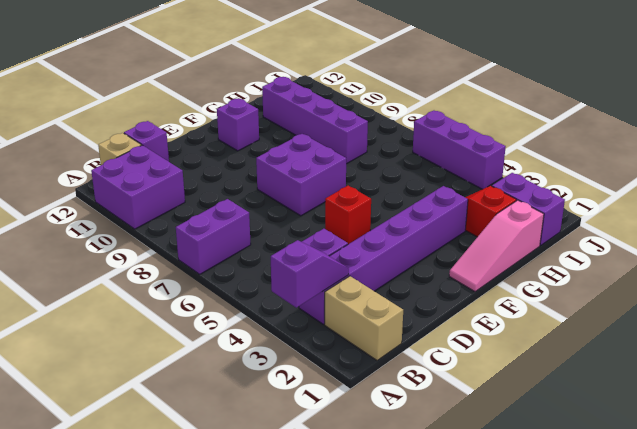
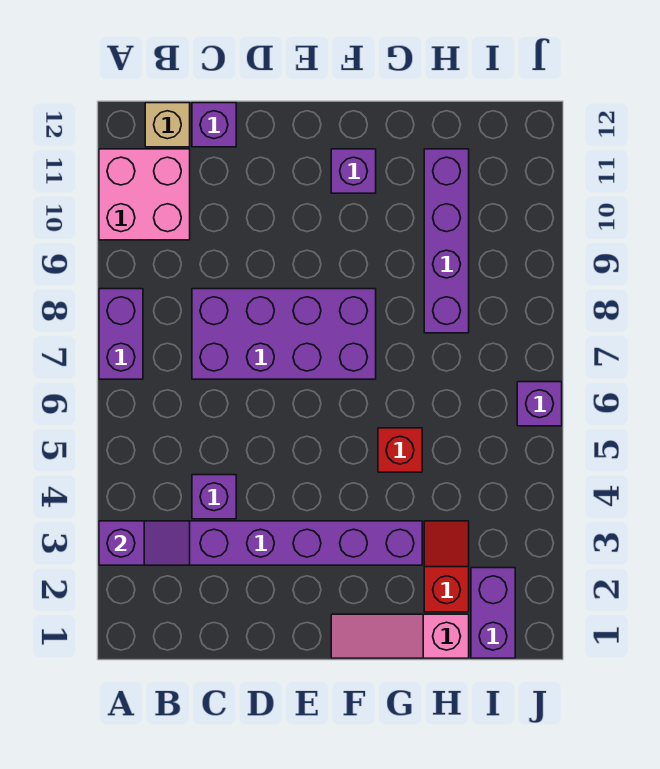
purple 1x2 brick [176,199,251,274] -> purple 1x2 brick turned to [99,289,143,379]
purple 2x2 brick [91,145,185,229] -> pink 2x2 brick [99,149,190,240]
tan 1x2 brick [325,276,403,360] -> none
red 1x1 brick [325,186,371,244] -> red 1x1 brick moved to [378,428,422,472]
purple 2x2 brick [256,134,347,216] -> purple 2x4 brick [192,289,376,379]
purple 1x3 brick [413,111,506,189] -> purple 1x1 brick [517,382,562,426]

